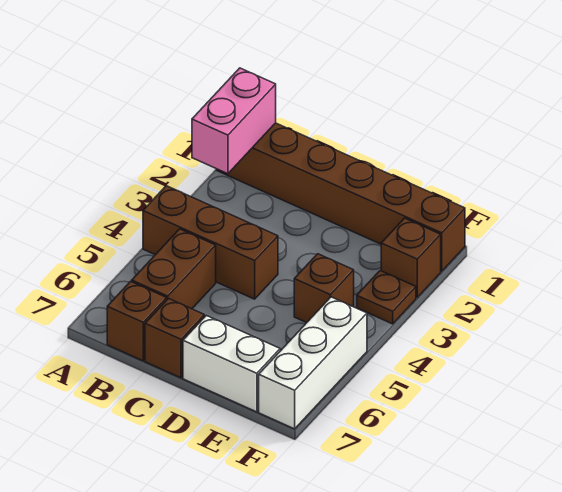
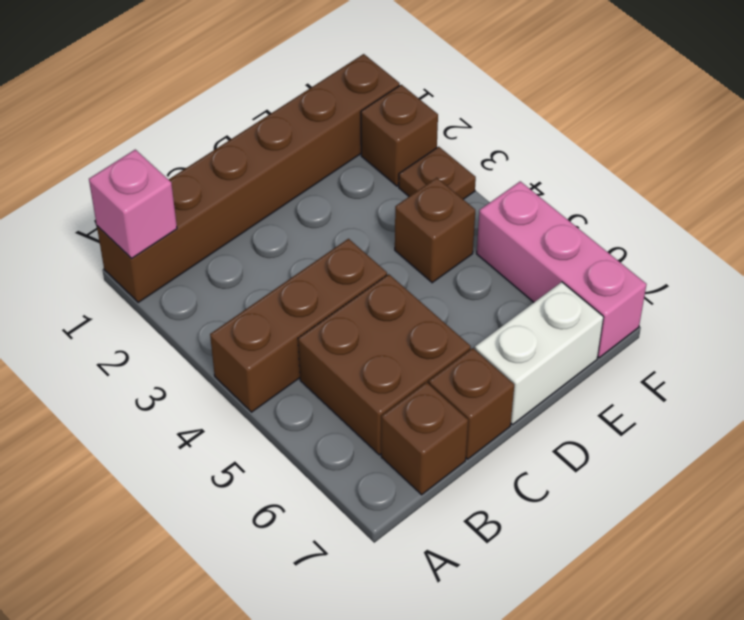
pink 1x2 brick [192,68,276,174] -> pink 1x1 brick [89,150,177,259]
brown 1x2 brick [132,229,216,309] -> brown 2x2 brick [298,274,471,455]
white 1x3 brick [259,297,367,429] -> pink 1x3 brick [477,181,647,358]

